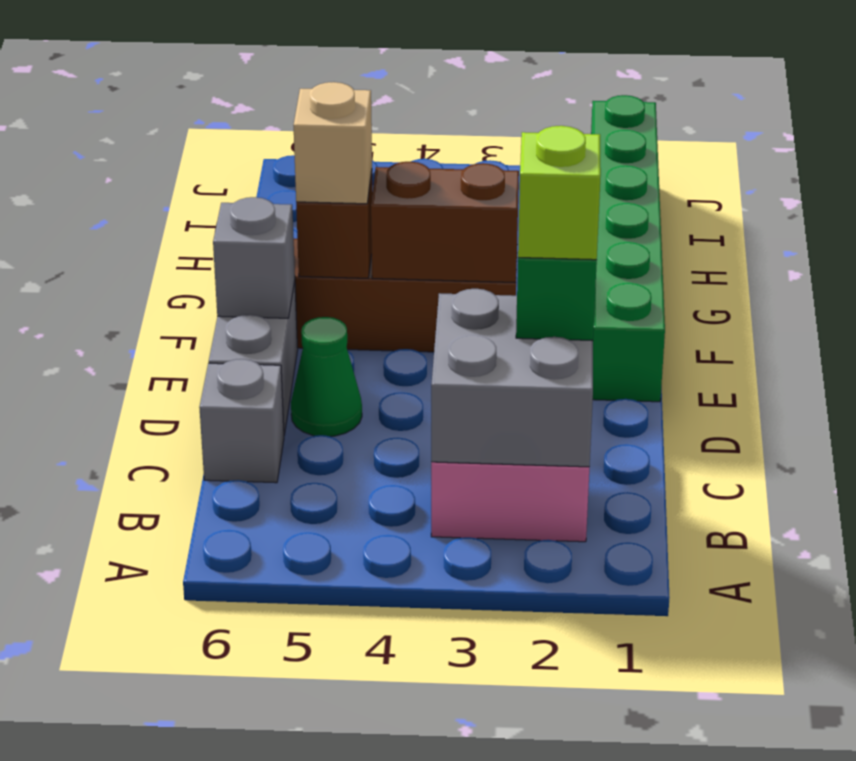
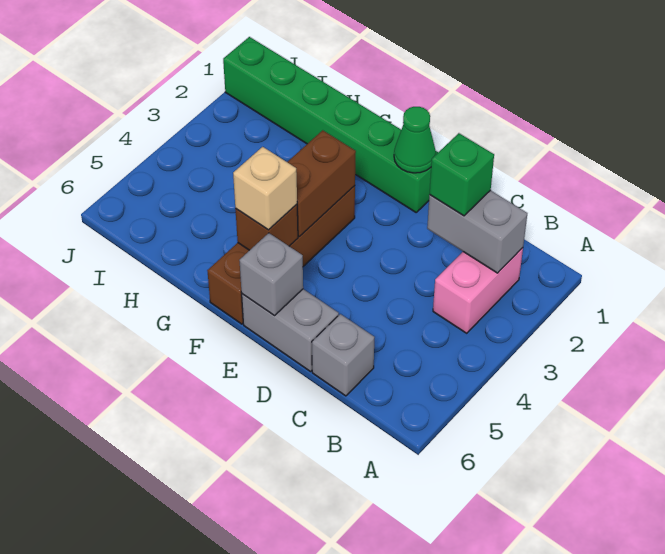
grey 2x2 brick [431,289,593,467] -> grey 1x2 brick [427,190,527,273]
lime 1x1 brick [518,126,601,260] -> none
green 1x1 cone [291,317,362,436] -> green 1x1 cone moved to [394,107,436,173]

